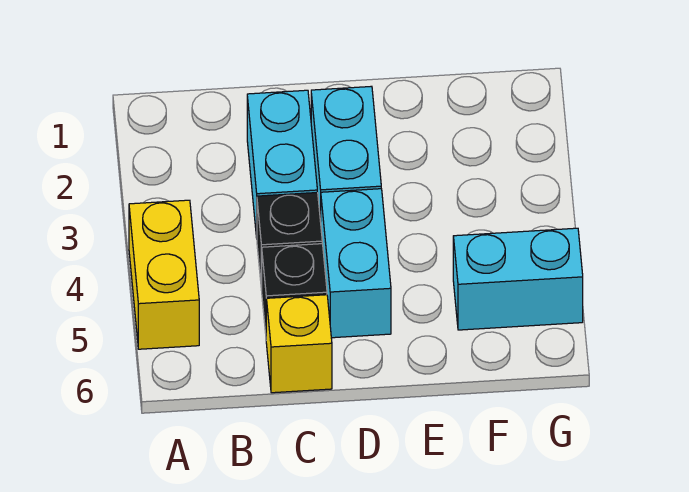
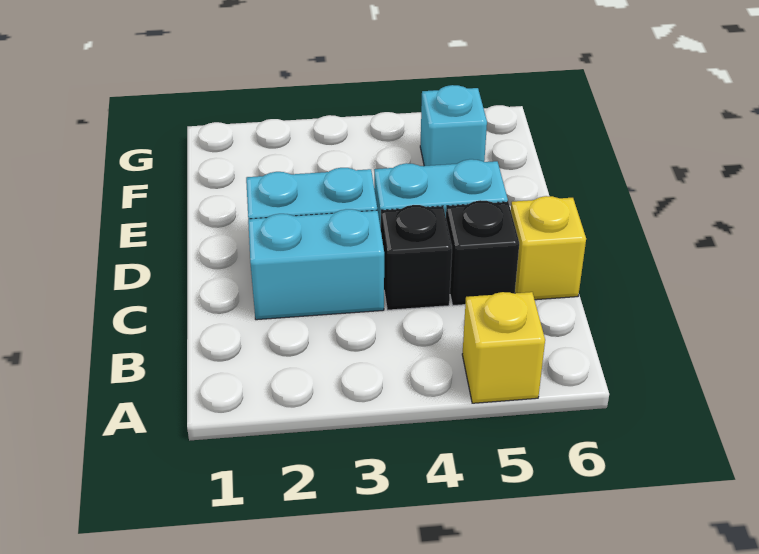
yellow 1x2 brick [129,200,199,349] -> yellow 1x1 brick [462,292,545,403]
cyan 1x2 brick [453,228,583,330] -> cyan 1x1 brick [420,85,487,166]

